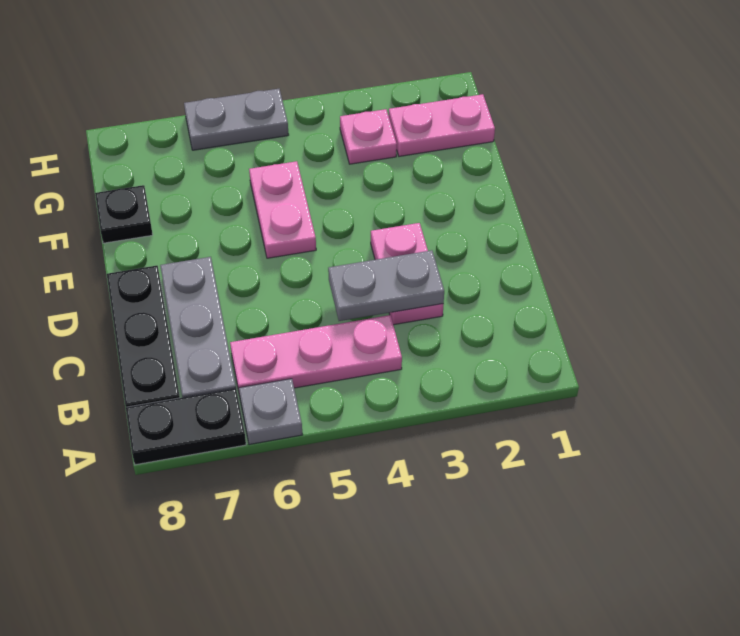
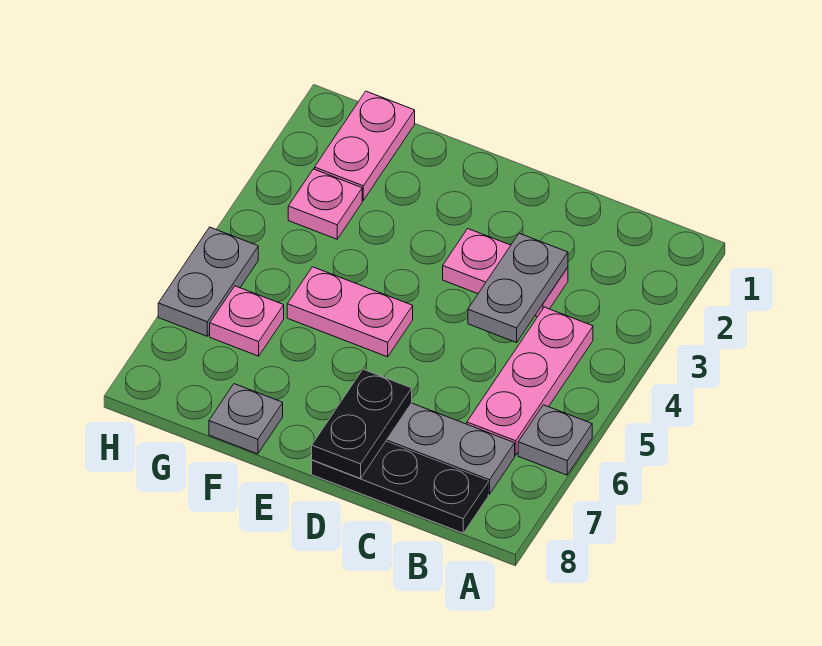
black 1x2 plate [126,388,246,465] -> black 1x2 plate moved to [312,369,412,478]
black 1x1 plate [95,185,153,243] -> grey 1x1 plate [209,384,283,454]
none -> pink 1x1 plate [210,286,284,356]

